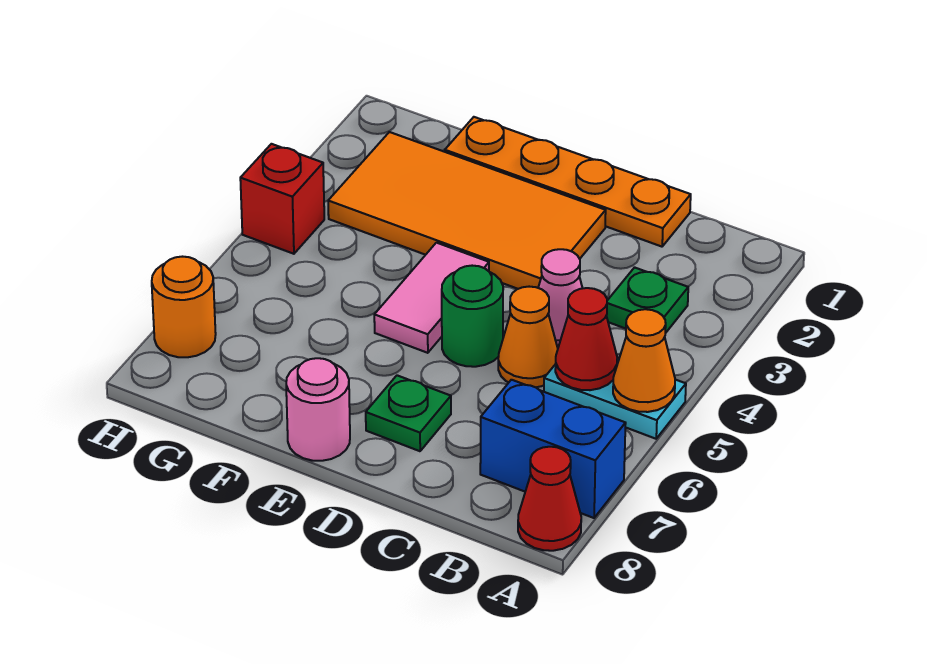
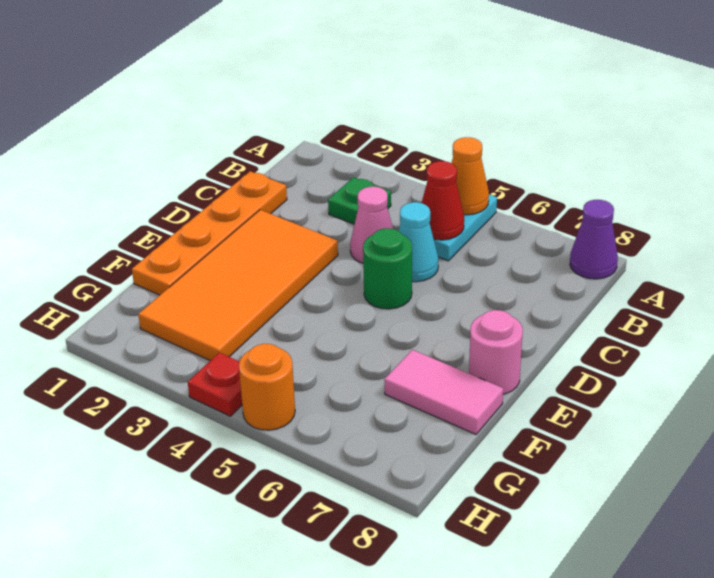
blue 1x2 brick [480,380,626,518] -> none
red 1x1 cone [518,447,581,551] -> purple 1x1 cone [570,200,618,279]
orange 1x1 cone [498,287,558,387] -> cyan 1x1 cone [399,202,438,282]
green 1x1 plate [366,375,451,451] -> none
pink 1x2 tile [374,243,489,353] -> pink 1x2 tile moved to [384,350,503,434]
red 1x1 brick [240,144,324,254] -> red 1x1 plate [188,352,242,416]
orange 1x1 round brick [152,257,216,357] -> orange 1x1 round brick moved to [239,344,295,430]

